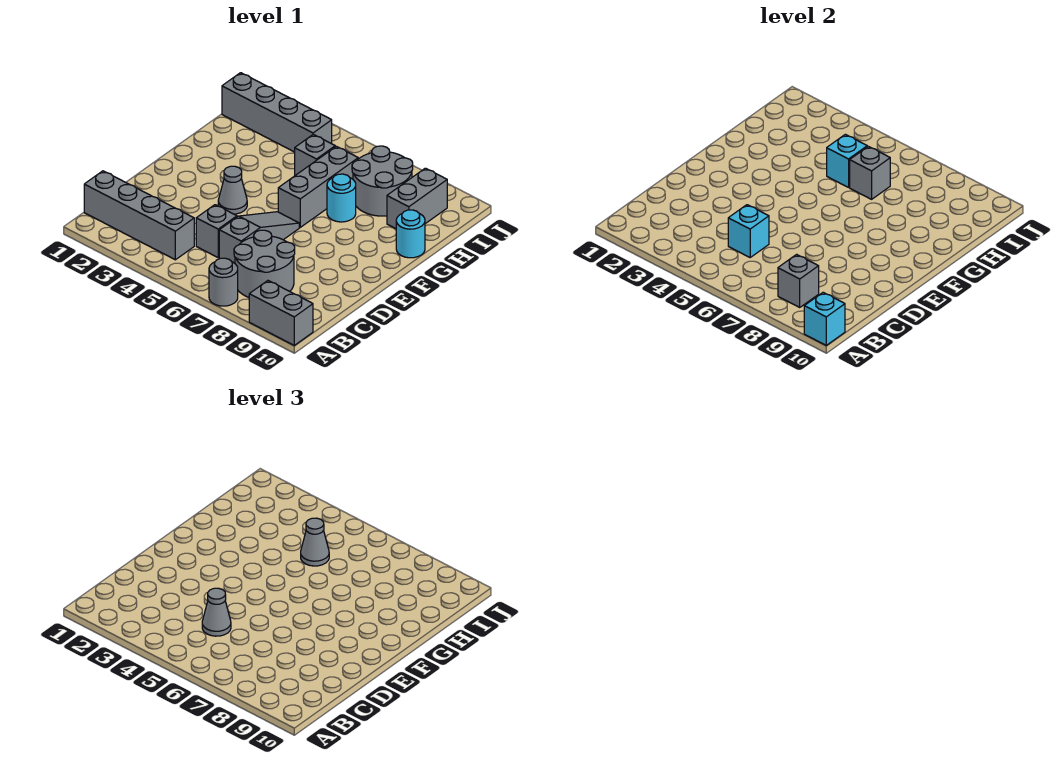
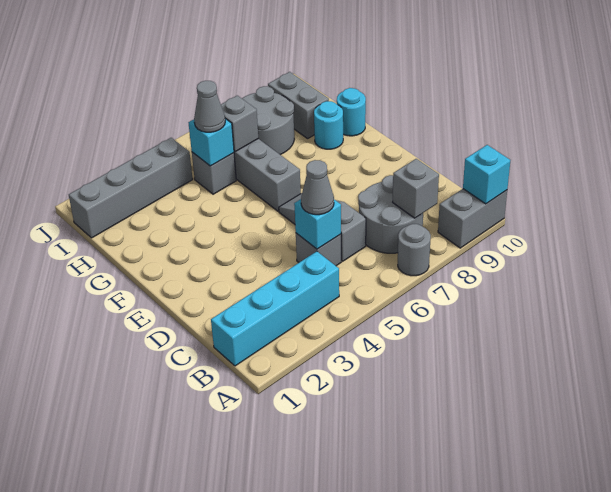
grey 1x4 brick [84,171,194,260] -> cyan 1x4 brick [211,251,339,366]
grey 1x1 cone [218,166,247,214] -> none
cyan 1x1 round brick [327,174,356,222] -> cyan 1x1 round brick moved to [314,101,343,149]

